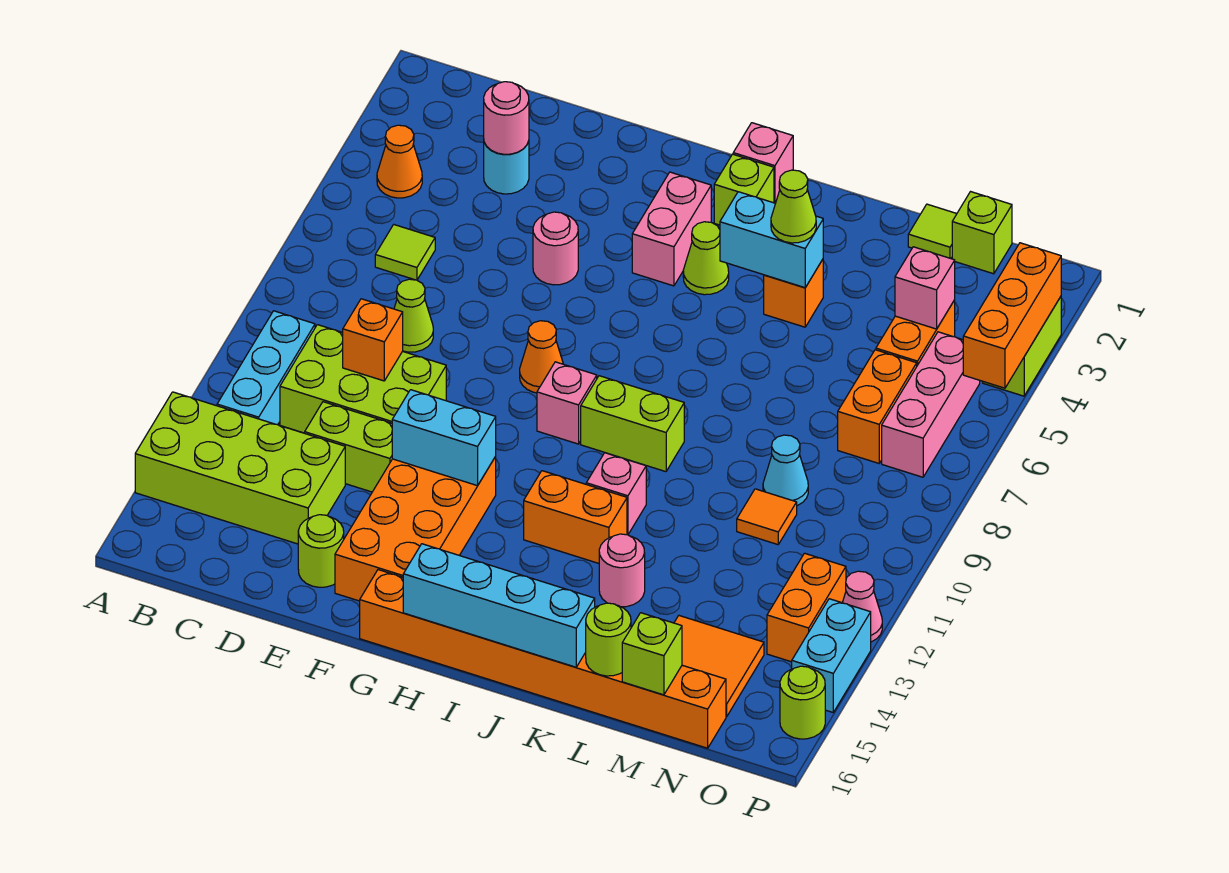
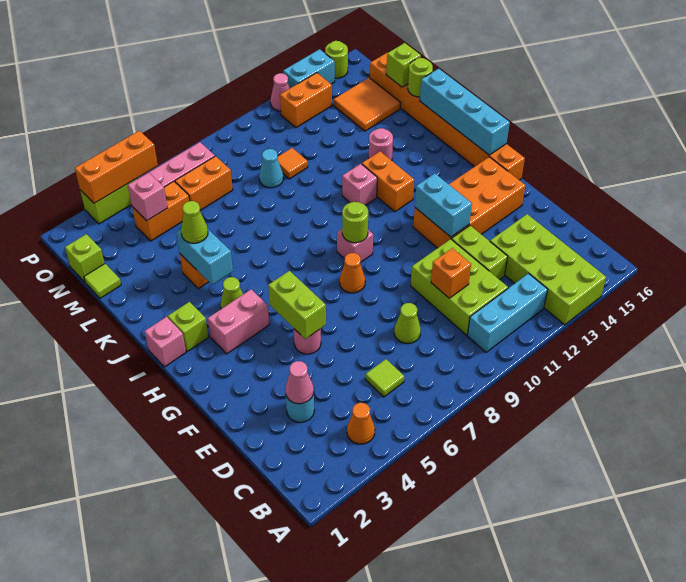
pink 1x1 round brick [484,82,529,154] -> pink 1x1 cone [285,361,314,404]
lime 1x1 round brick [298,515,344,587] -> lime 1x1 round brick moved to [342,202,368,243]
lime 1x2 brick [581,376,684,472] -> lime 1x2 brick moved to [268,271,326,339]

